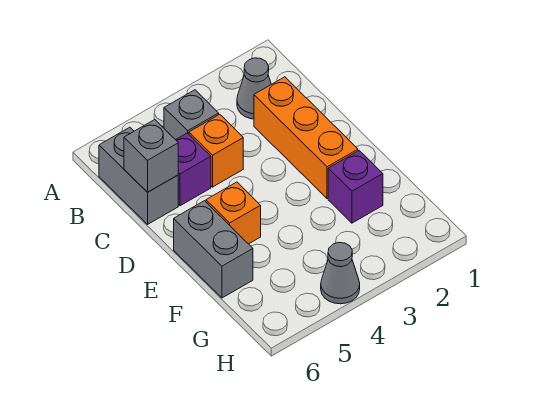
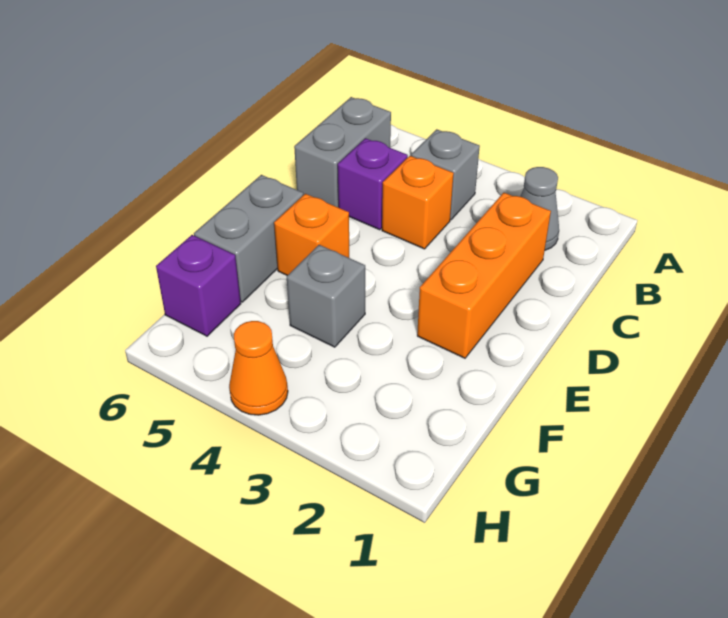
grey 1x1 brick [124,120,178,192] -> grey 1x1 brick moved to [287,245,365,347]
purple 1x1 brick [328,151,383,223] -> purple 1x1 brick moved to [156,235,241,336]
grey 1x1 cone [321,242,360,304] -> orange 1x1 cone [229,321,288,415]

